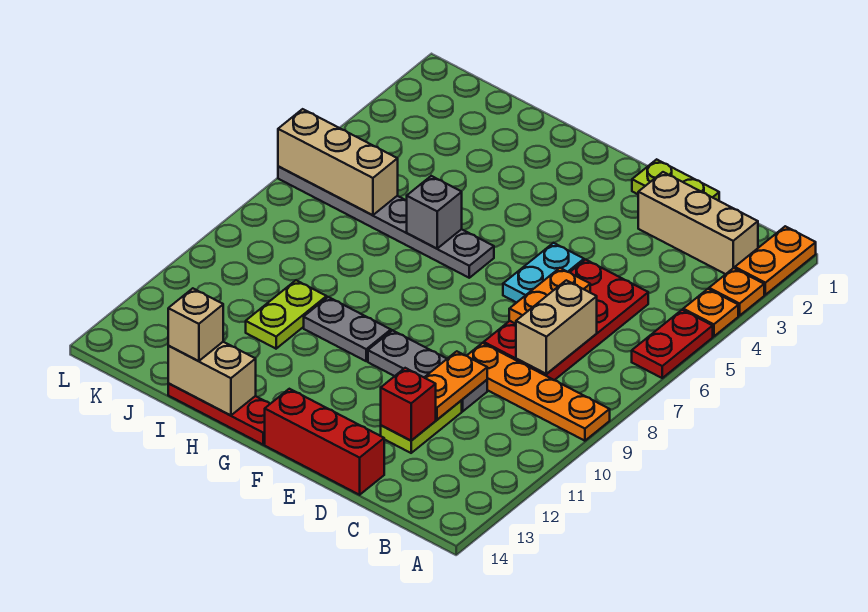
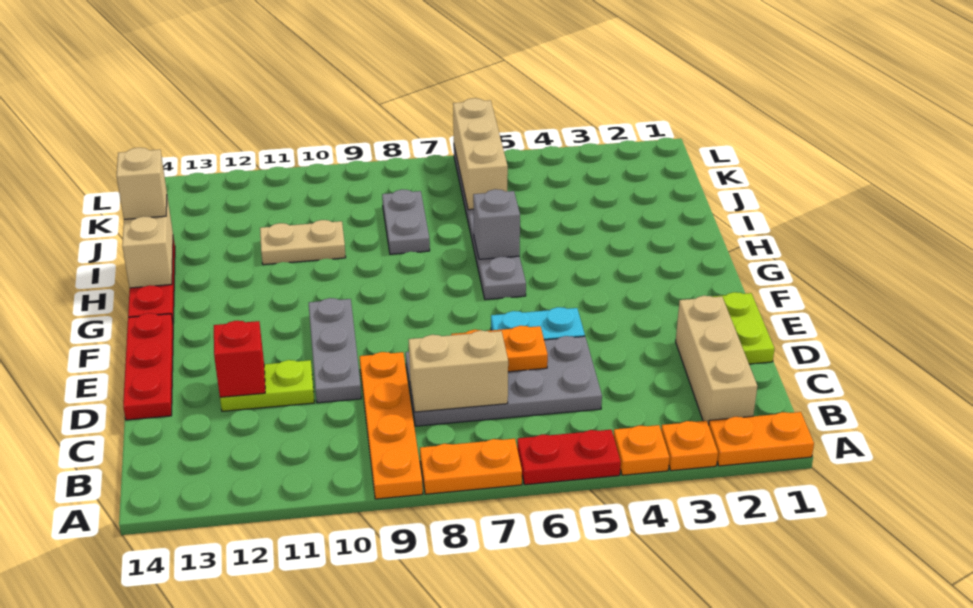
red 2x4 plate [484,260,648,380] -> grey 2x4 plate [406,336,602,426]
orange 1x2 plate [424,351,487,420] -> orange 1x2 plate moved to [420,439,522,494]
red 1x3 brick [265,389,384,495] -> red 1x3 plate [123,313,173,420]
grey 1x2 plate [304,297,391,361] -> grey 1x2 plate moved to [382,189,430,254]
lime 1x2 plate [246,280,327,349] -> tan 1x2 plate [260,220,346,265]

